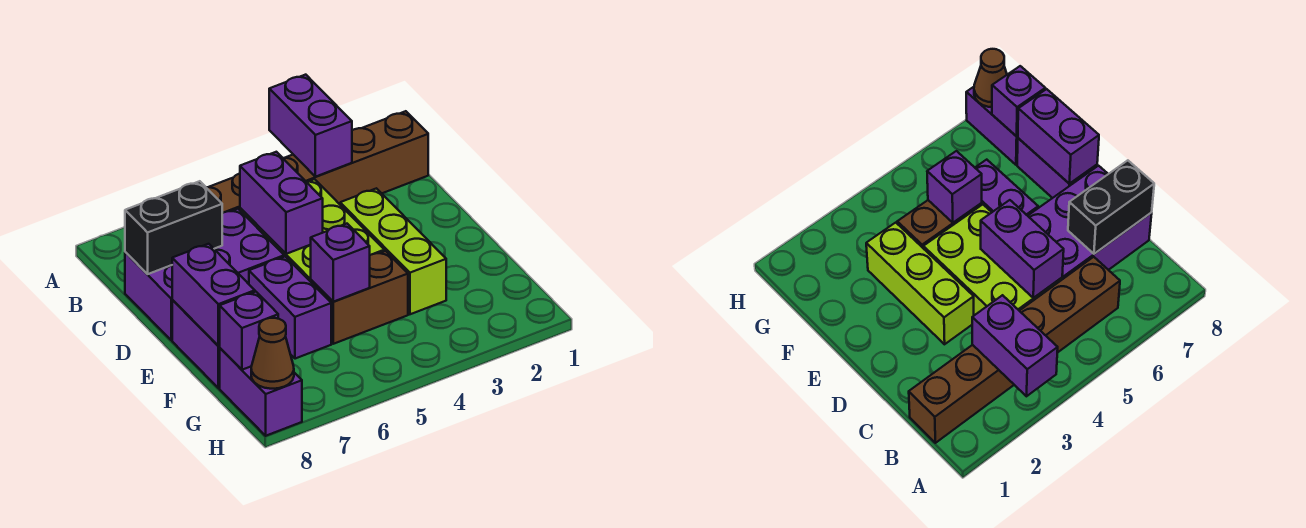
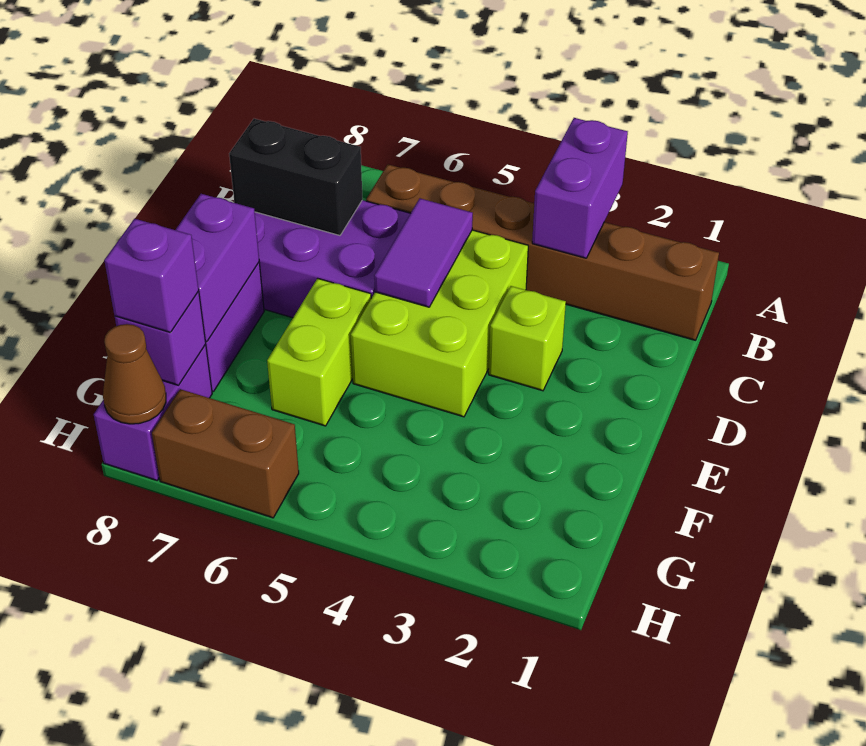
purple 1x2 brick [240,152,323,254] -> purple 1x2 tile [374,198,473,307]
lime 1x3 brick [340,188,446,314] -> lime 1x1 brick [489,286,566,391]
purple 1x2 brick [249,257,331,359] -> lime 1x2 brick [267,278,371,426]
brown 1x2 brick [311,251,408,344] -> brown 1x2 brick moved to [152,389,299,518]
purple 1x1 brick [311,224,370,302] -> purple 1x1 brick moved to [104,219,199,333]

